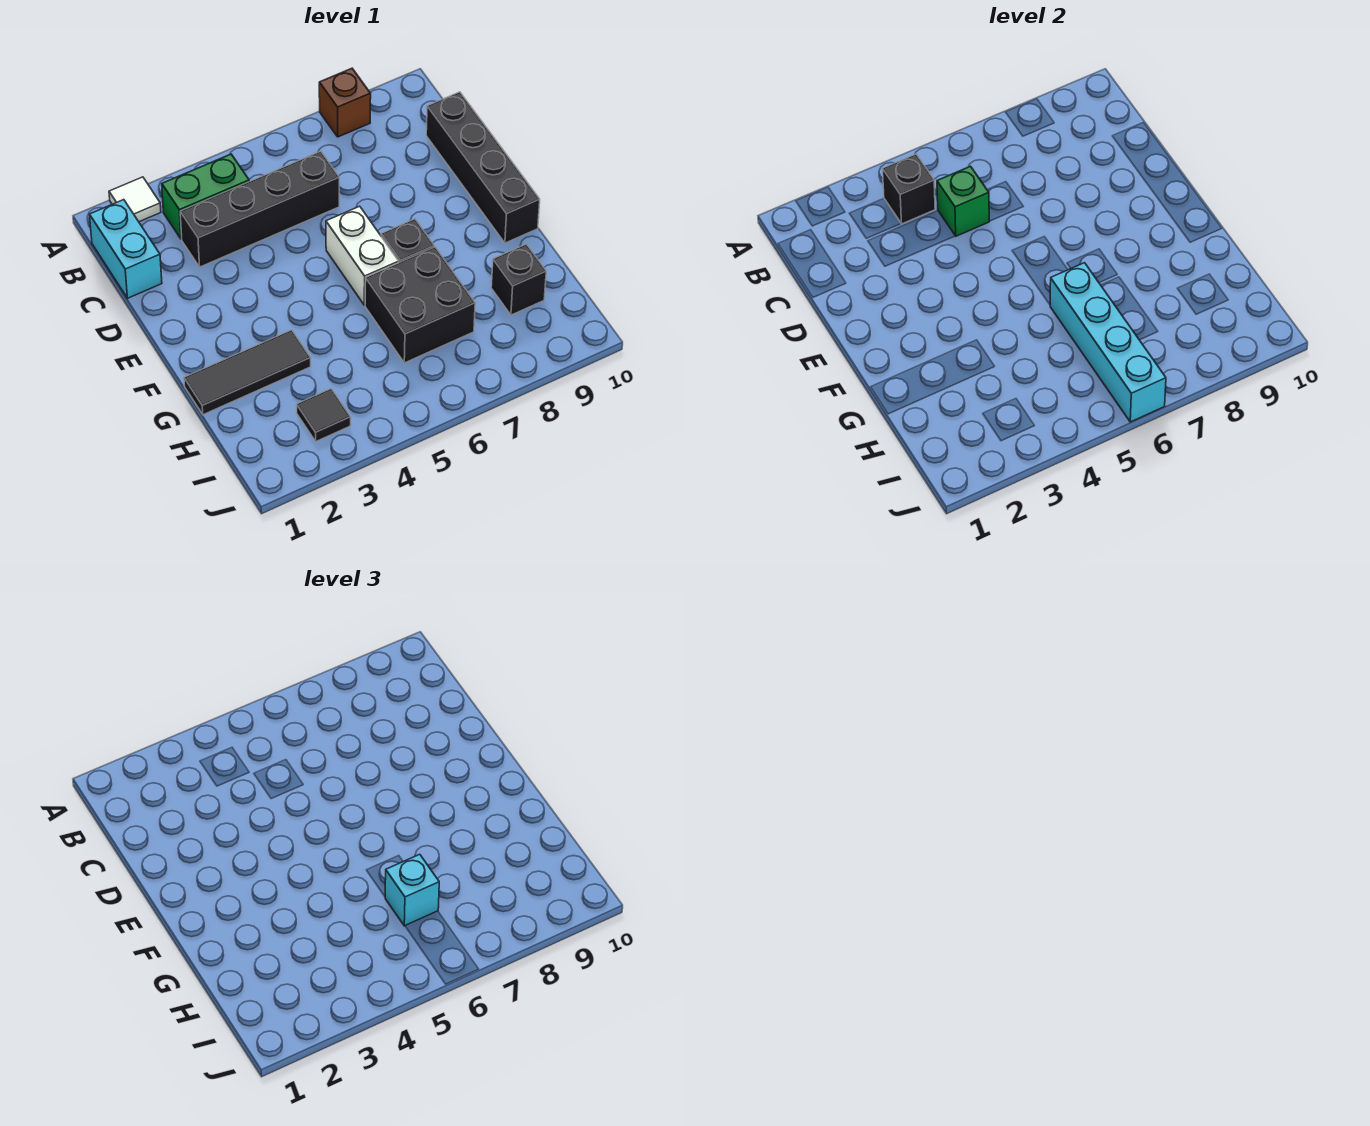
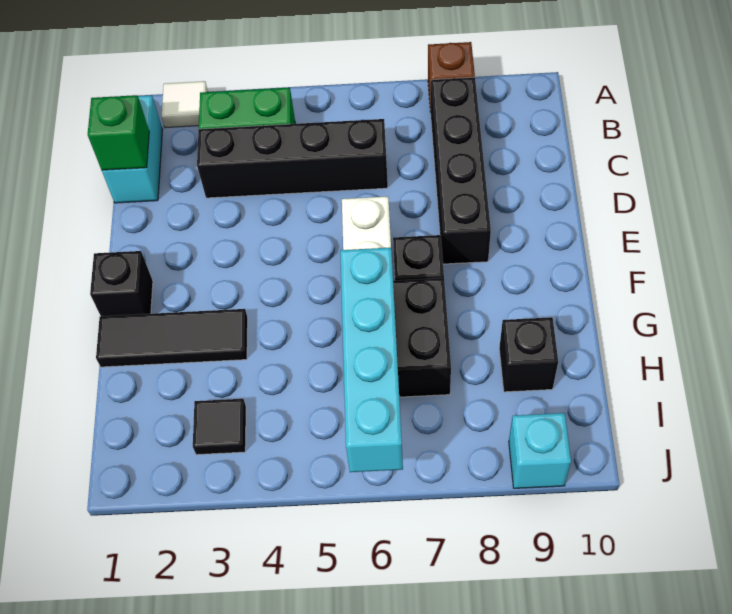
black 1x1 brick [883,154,935,224] -> black 1x1 brick moved to [90,251,153,316]
green 1x1 brick [937,166,989,236] -> green 1x1 brick moved to [88,95,149,170]
black 1x4 brick [426,92,540,243] -> black 1x4 brick moved to [431,77,491,264]
cyan 1x1 brick [385,854,439,926] -> cyan 1x1 brick moved to [509,413,571,488]

